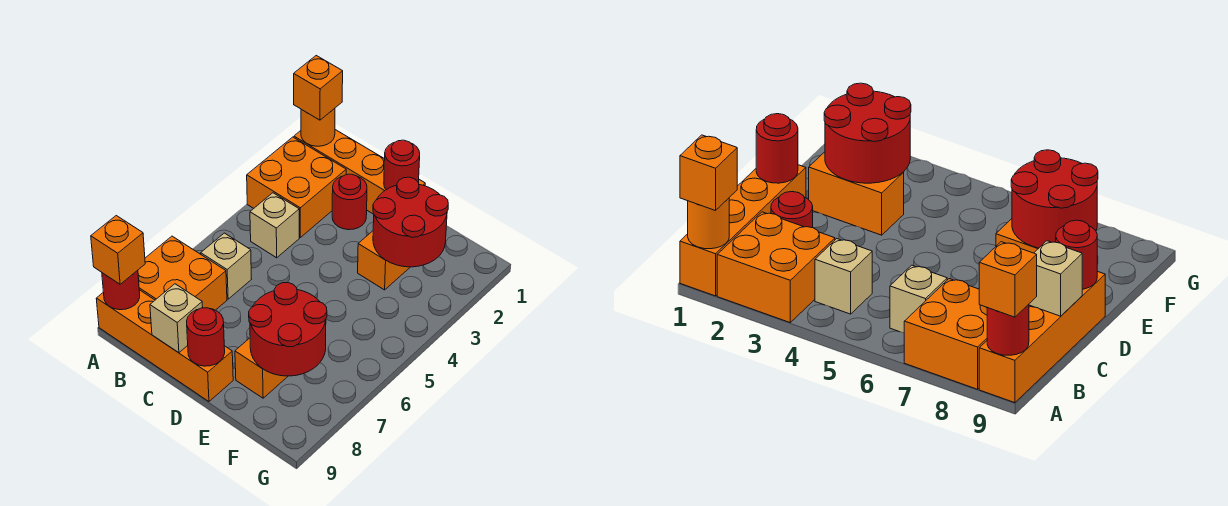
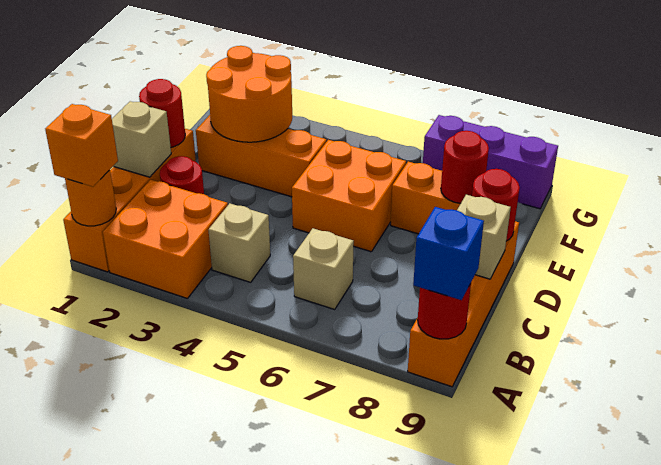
orange 2x2 brick [138,236,227,310] -> orange 2x2 brick moved to [292,140,406,252]
orange 1x1 brick [91,216,145,284] -> blue 1x1 brick [413,207,484,300]
none -> tan 1x1 brick [112,101,171,177]
orange 1x2 brick [358,231,410,290] -> orange 1x3 brick [196,115,326,197]
red 2x2 round brick [373,177,448,267] -> orange 2x2 round brick [206,46,292,142]
red 2x2 round brick [249,283,327,376] -> red 1x1 round brick [441,131,489,203]
none -> purple 1x3 brick [423,115,558,209]

